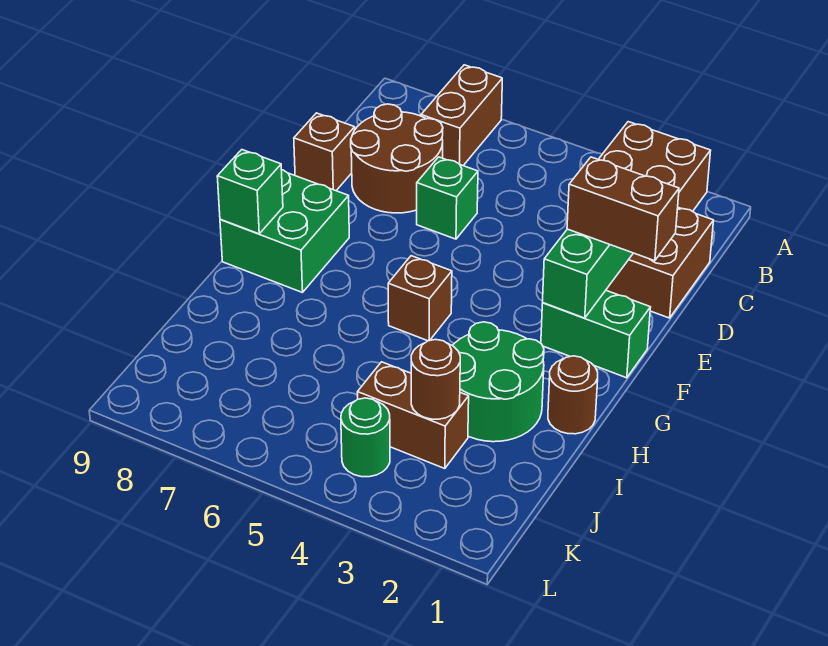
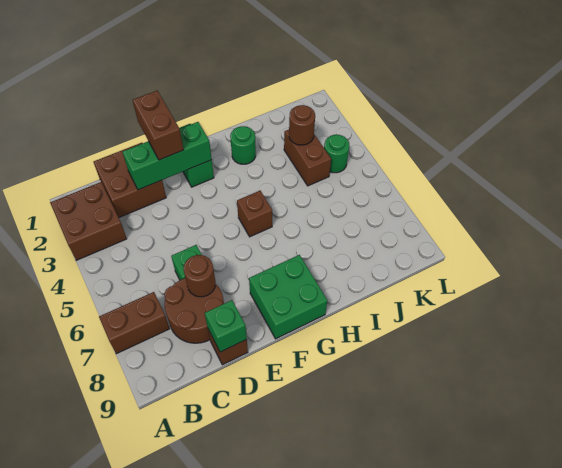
green 1x1 brick [217,150,283,234] -> green 1x1 brick moved to [205,300,247,352]
brown 1x1 round brick [548,356,598,434] -> brown 1x1 round brick moved to [184,255,216,297]
green 2x2 round brick [452,322,544,442] -> green 1x1 round brick [230,126,256,164]

